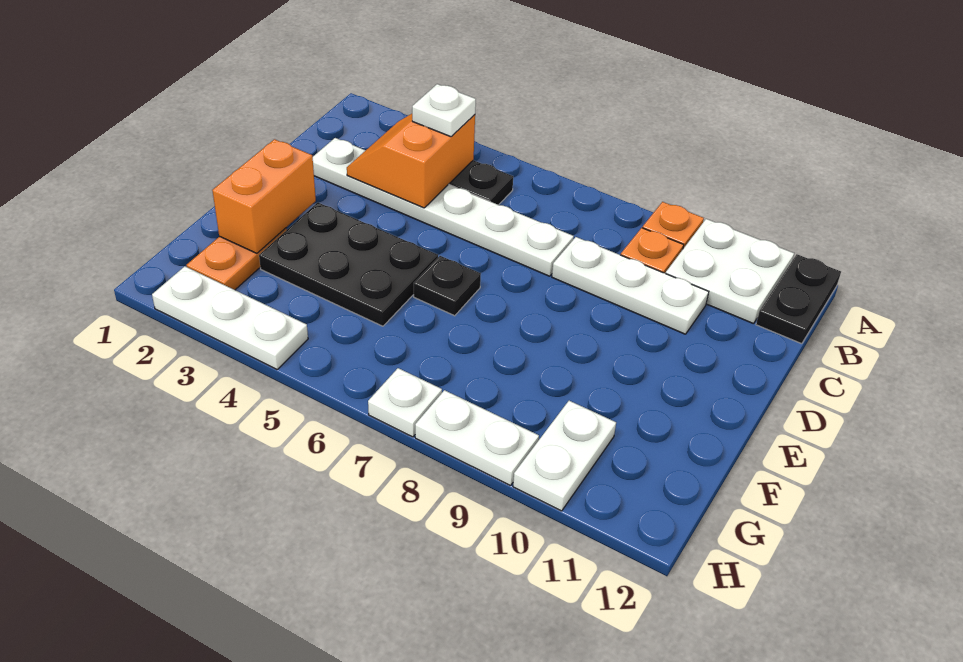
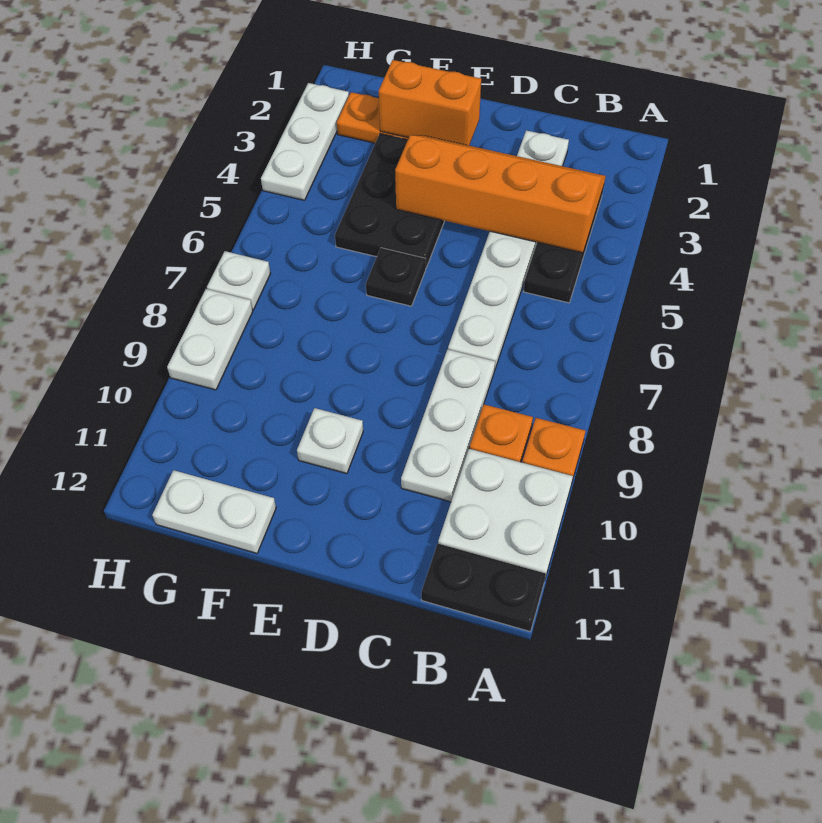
orange 2x2 slope [347,114,475,208] -> orange 2x4 slope [395,135,606,253]
white 1x1 plate [412,84,476,137] -> white 1x1 plate moved to [297,408,363,474]
white 1x2 plate [513,401,616,511] -> white 1x2 plate moved to [152,470,276,553]

